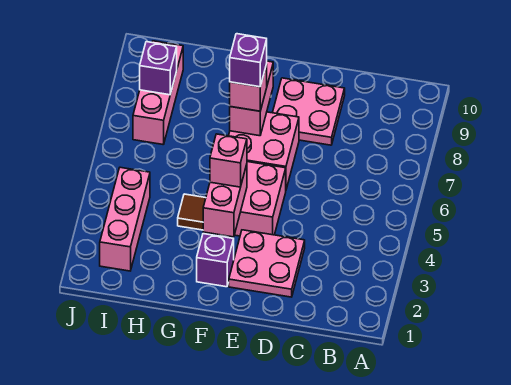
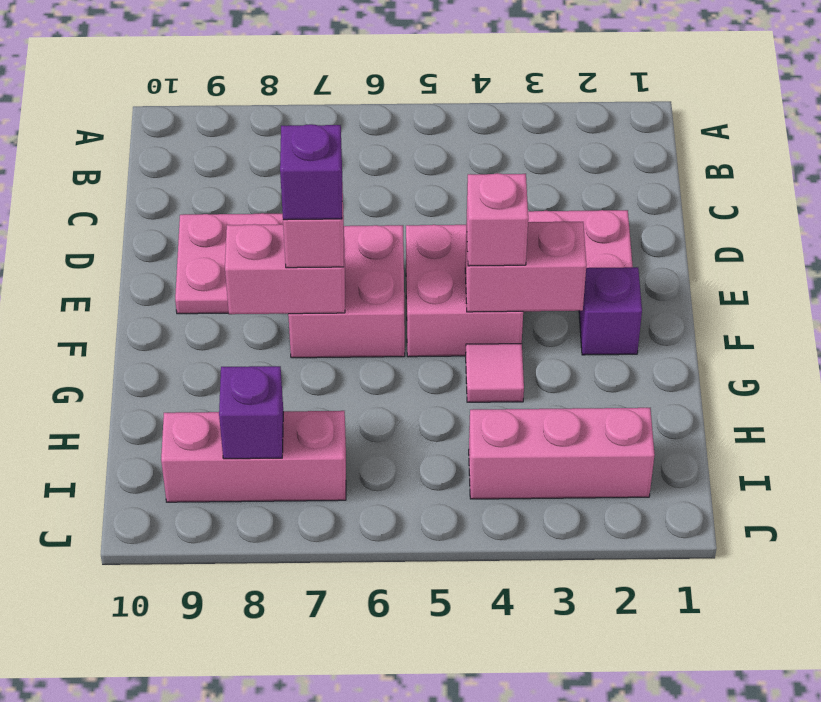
brown 1x1 tile [178,194,206,230] -> pink 1x1 tile [466,344,524,402]

